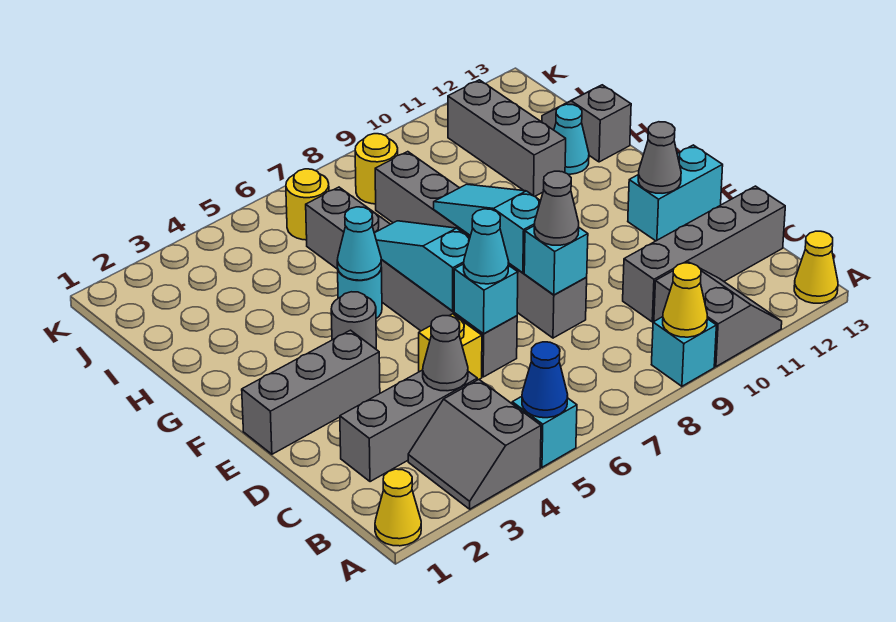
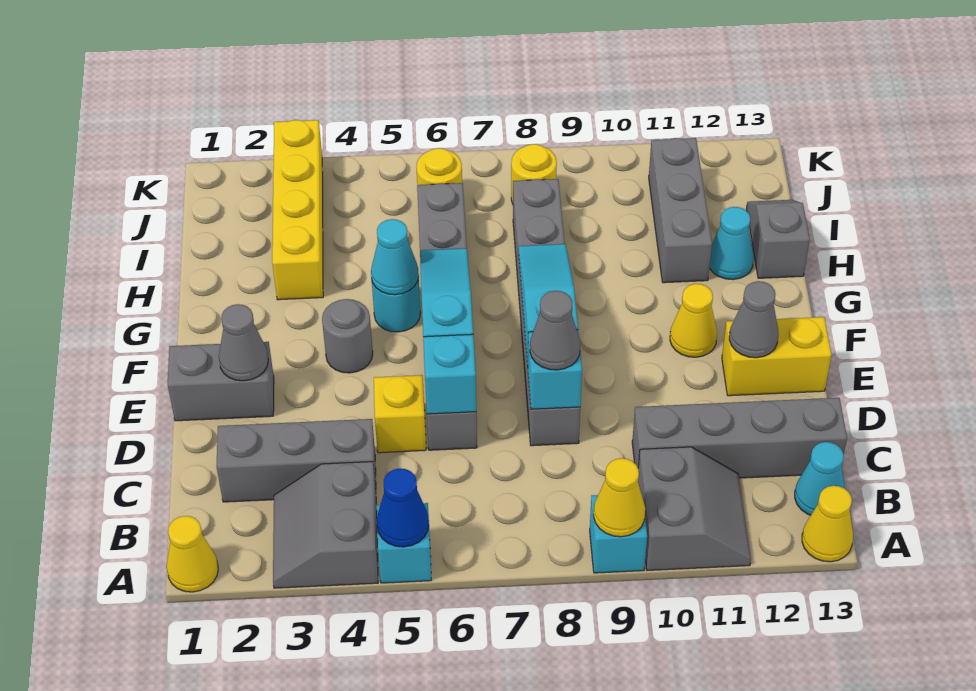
grey 1x1 cone [423,316,468,391] -> grey 1x1 cone moved to [219,304,268,381]
cyan 1x1 cone [464,209,509,284] -> cyan 1x1 cone moved to [795,442,845,515]
grey 1x3 brick [242,330,380,454] -> grey 1x2 brick [168,342,274,421]
cyan 1x2 brick [628,145,723,241] -> yellow 1x2 brick [722,317,831,396]
none -> yellow 1x1 cone [670,284,717,357]
none -> yellow 1x4 brick [272,120,323,300]

